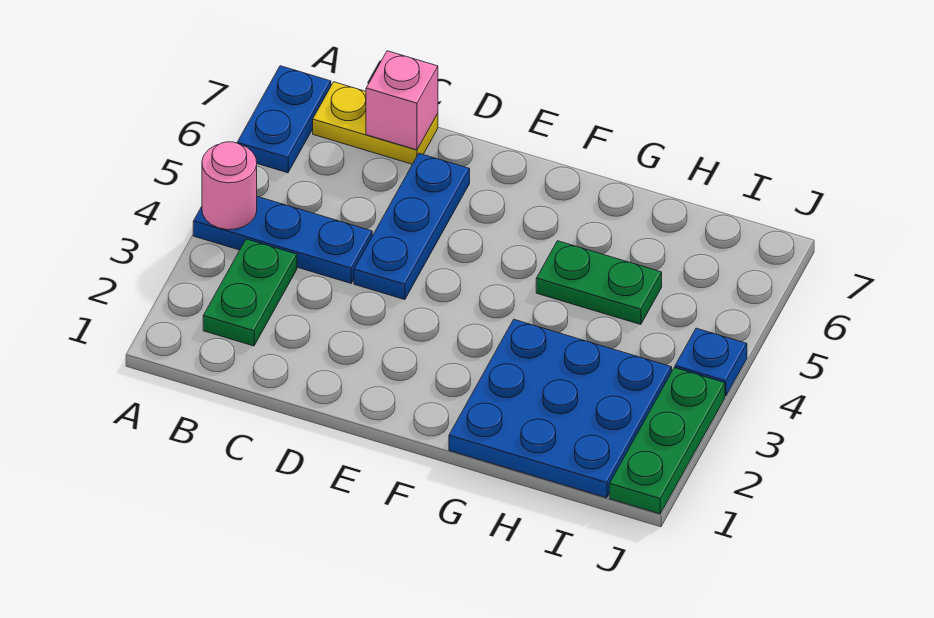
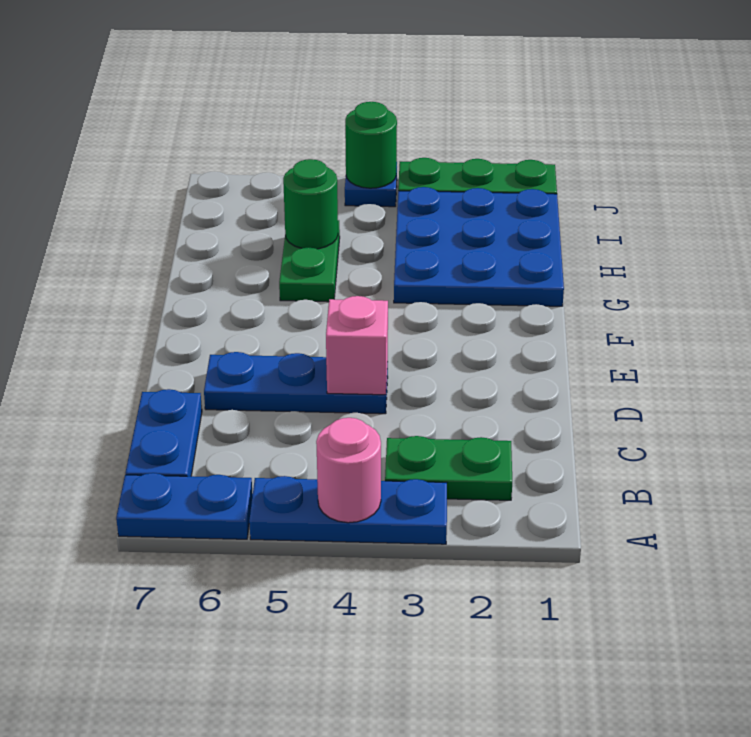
blue 1x3 plate [193,197,372,283] -> blue 1x3 plate turned to [249,476,447,544]
yellow 1x2 plate [313,82,438,164] -> blue 1x2 plate [126,389,202,476]
pink 1x1 brick [366,51,438,150] -> pink 1x1 brick moved to [326,296,388,395]
none -> green 1x1 round brick [283,159,338,249]
none -> green 1x1 round brick [345,102,397,188]

